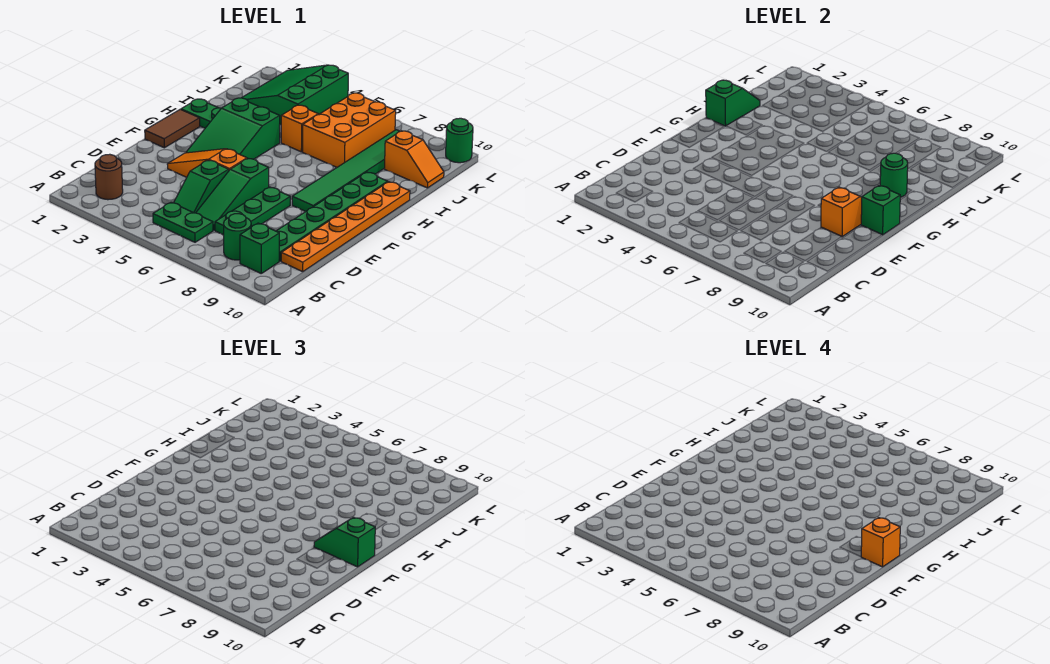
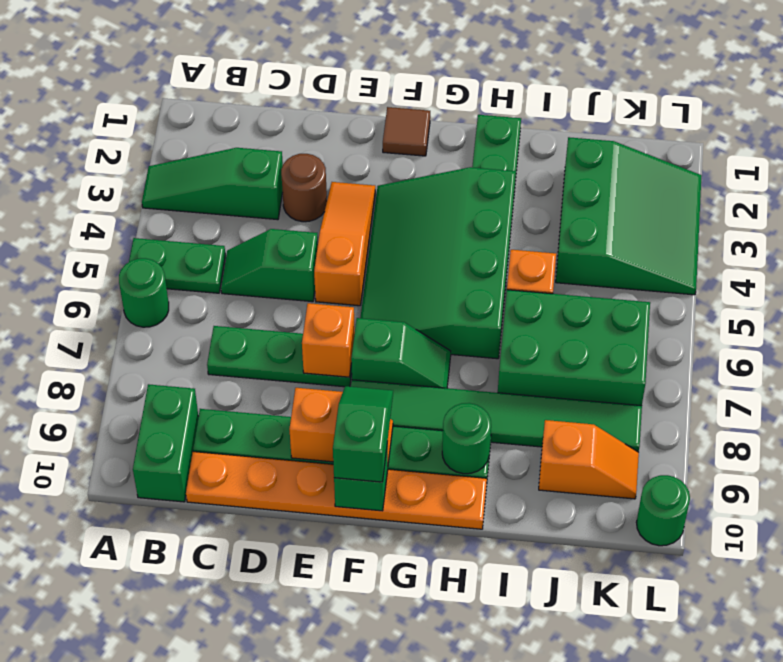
brown 1x1 round brick [95,154,123,200] -> brown 1x1 round brick moved to [281,154,327,222]
green 1x2 plate [153,202,213,242] -> green 1x2 plate turned to [129,238,226,293]
green 1x1 round brick [224,214,251,260] -> green 1x1 round brick moved to [119,258,169,327]
green 1x1 brick [240,223,279,273] -> green 1x2 brick [133,384,199,502]
green 1x3 slope [196,159,269,230] -> green 1x3 slope moved to [142,148,283,220]
brown 1x2 tile [145,109,200,148] -> brown 1x1 tile [383,107,430,156]
green 2x3 slope [186,98,280,159] -> green 3x4 slope [360,167,516,359]
orange 1x1 brick [861,518,900,567] -> orange 1x1 brick moved to [302,303,355,377]
green 1x2 slope [706,80,760,126] -> green 1x2 slope moved to [351,318,451,388]
orange 2x3 brick [302,93,396,167] -> green 2x3 brick [498,290,650,406]
green 3x3 slope [242,65,348,125] -> green 3x3 slope turned to [556,137,702,295]
orange 1x2 slope [384,131,444,188] -> orange 1x2 slope turned to [539,420,639,499]

